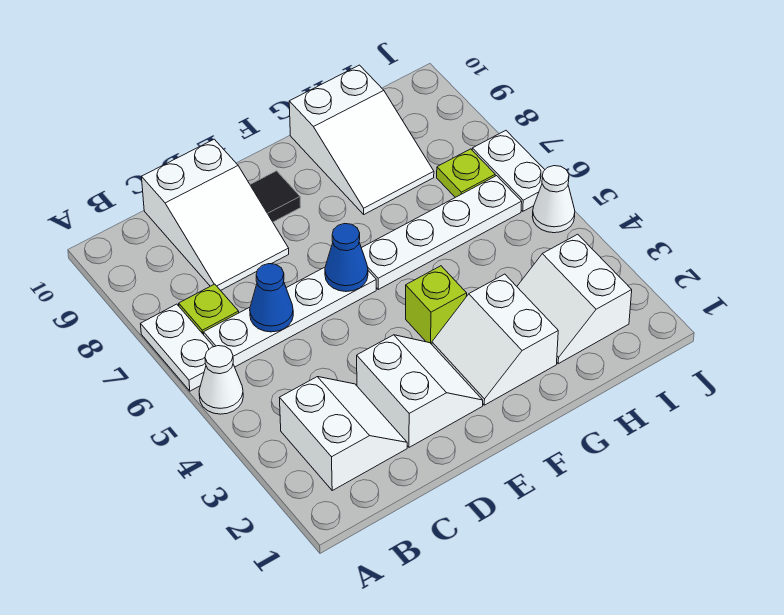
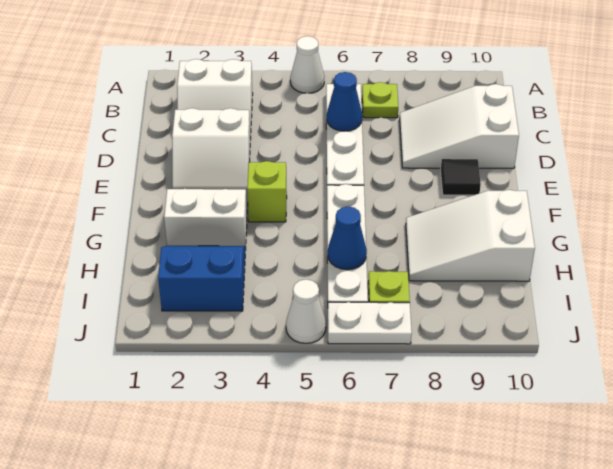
white 1x2 plate [141,304,214,391] -> none
blue 1x1 cone [325,224,368,292] -> blue 1x1 cone moved to [328,206,367,270]
white 2x2 slope [517,234,632,364] -> blue 2x2 slope [158,246,245,311]

